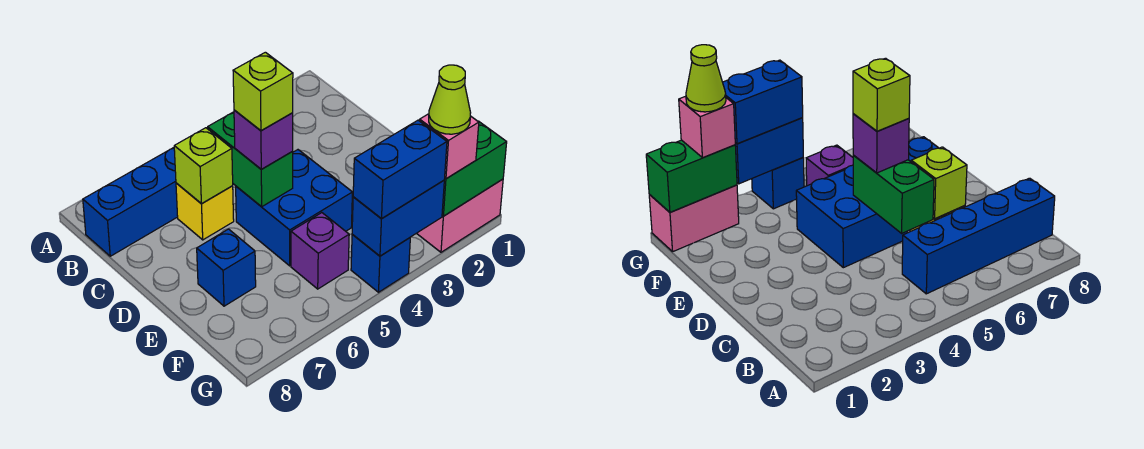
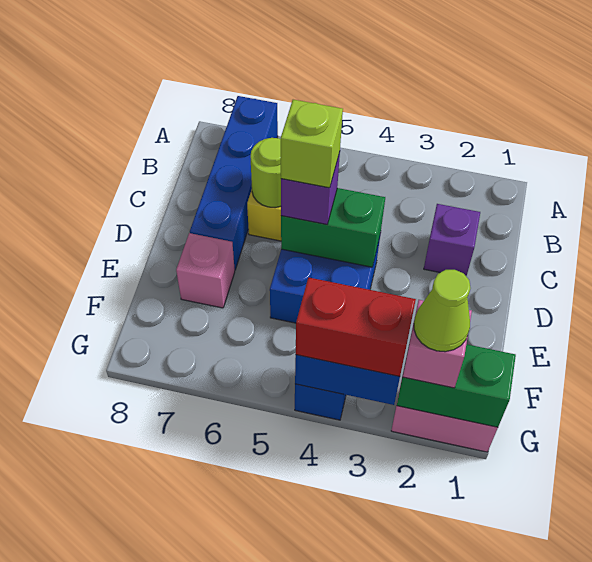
blue 1x4 brick [83,128,208,256] -> blue 1x4 brick turned to [190,96,278,270]
green 1x2 brick [208,112,293,207] -> green 1x2 brick turned to [281,188,385,267]
lime 1x1 brick [174,128,233,204] -> lime 1x1 round brick [250,138,281,208]
blue 1x1 brick [197,229,256,306] -> pink 1x1 brick [176,233,235,308]
purple 1x1 brick [291,213,349,289] -> purple 1x1 brick moved to [424,204,480,276]
blue 1x2 brick [353,120,447,218] -> red 1x2 brick [296,277,416,376]

